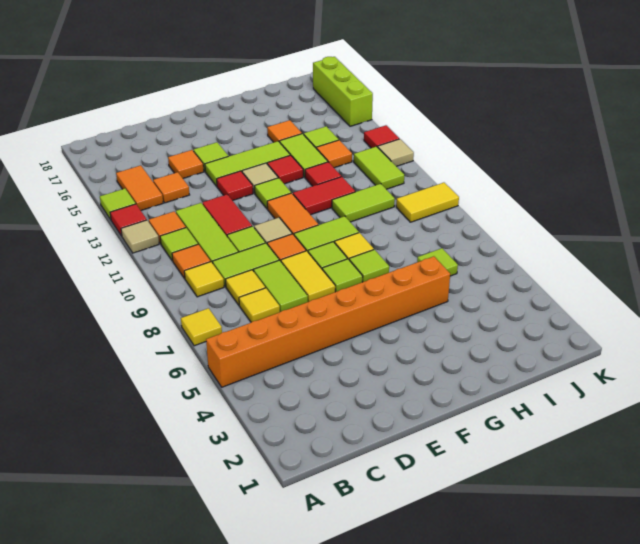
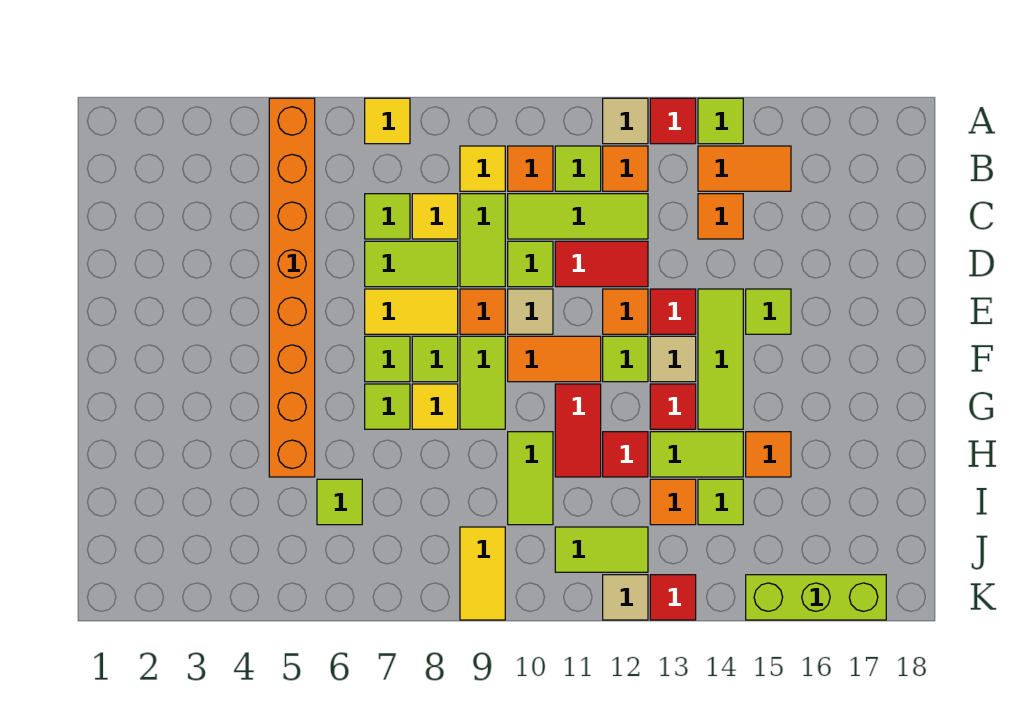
yellow 1x1 tile [239,288,280,322] -> lime 1x1 tile [365,194,410,239]
orange 1x1 tile [168,150,204,178] -> orange 1x1 tile moved to [603,289,648,334]

